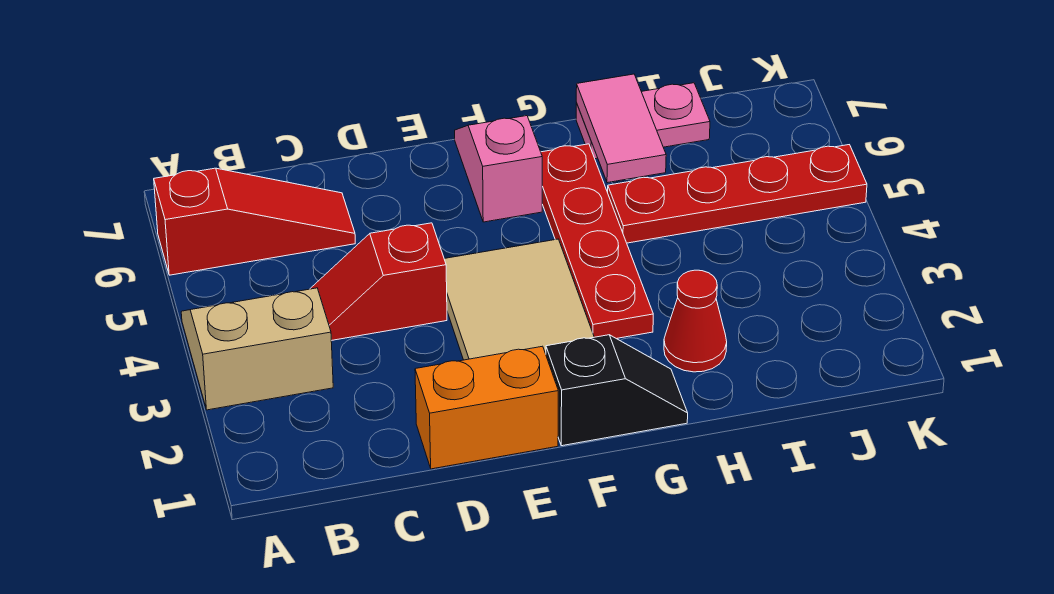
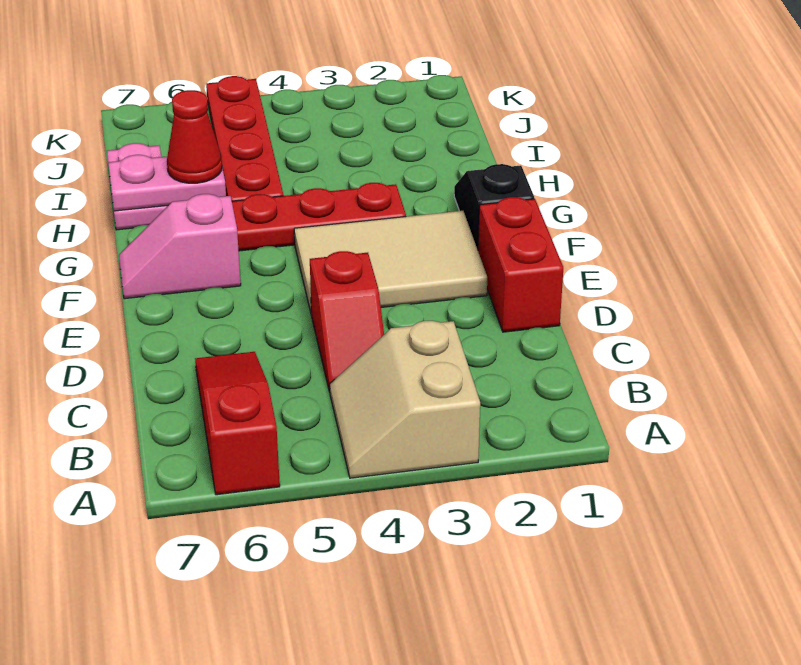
orange 1x2 brick [415,346,558,469] -> red 1x2 brick [478,197,563,332]
red 1x1 cone [664,270,727,372] -> red 1x1 cone moved to [167,90,222,183]
pink 1x2 tile [576,74,666,183] -> pink 1x2 plate [108,155,226,211]

